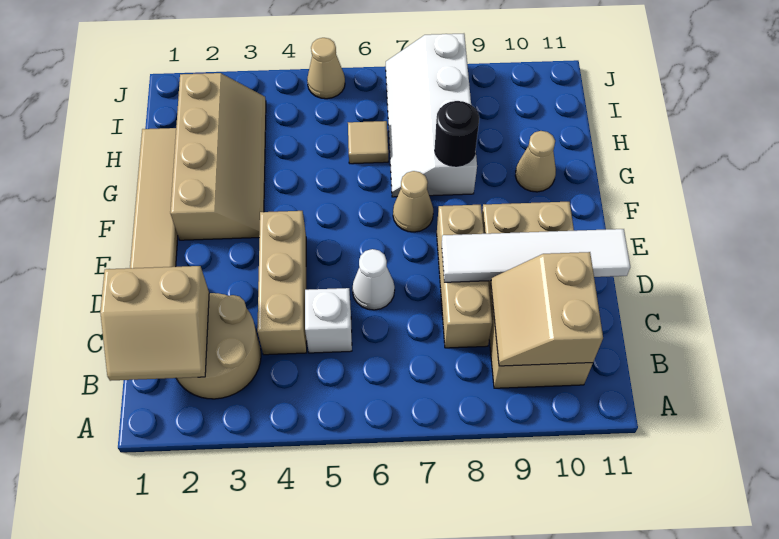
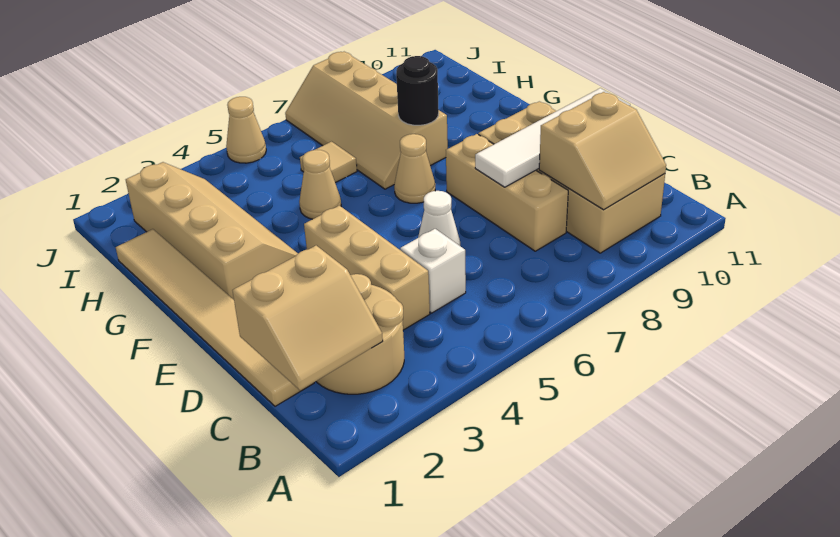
tan 2x2 slope [491,252,603,366] -> tan 2x2 slope turned to [539,92,666,210]
white 2x4 slope [386,34,477,197] -> tan 2x4 slope [285,52,448,189]
tan 1x1 cone [515,131,556,192] -> tan 1x1 cone moved to [299,150,341,219]

